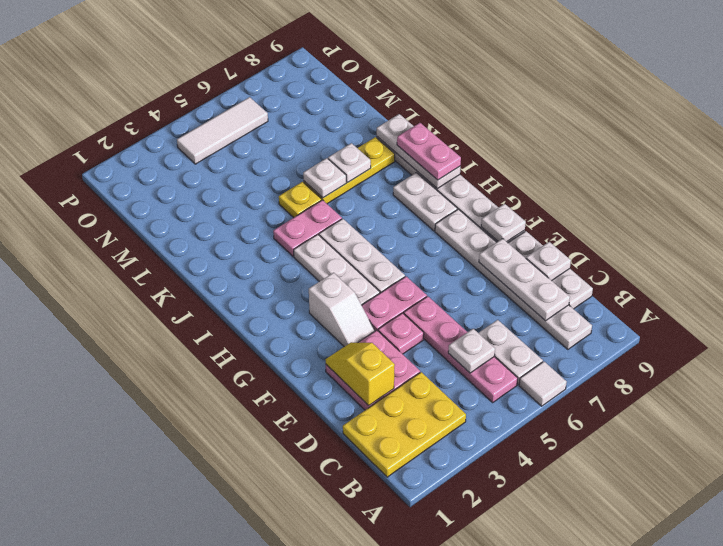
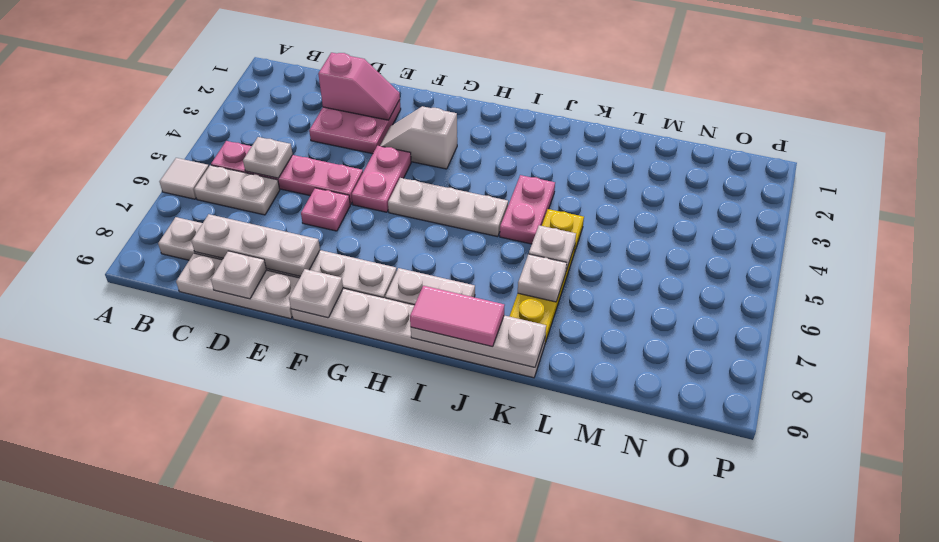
yellow 2x3 plate [343,372,466,477] -> none
yellow 1x2 slope [325,342,395,406] -> pink 1x2 slope [318,53,400,120]
pink 1x1 plate [378,313,424,354] -> pink 1x1 plate moved to [301,188,350,231]
white 1x3 plate [294,234,380,305] -> none
pink 1x2 plate [397,123,461,180] -> pink 1x2 tile [410,286,505,347]
white 1x3 tile [177,97,268,164] -> none

